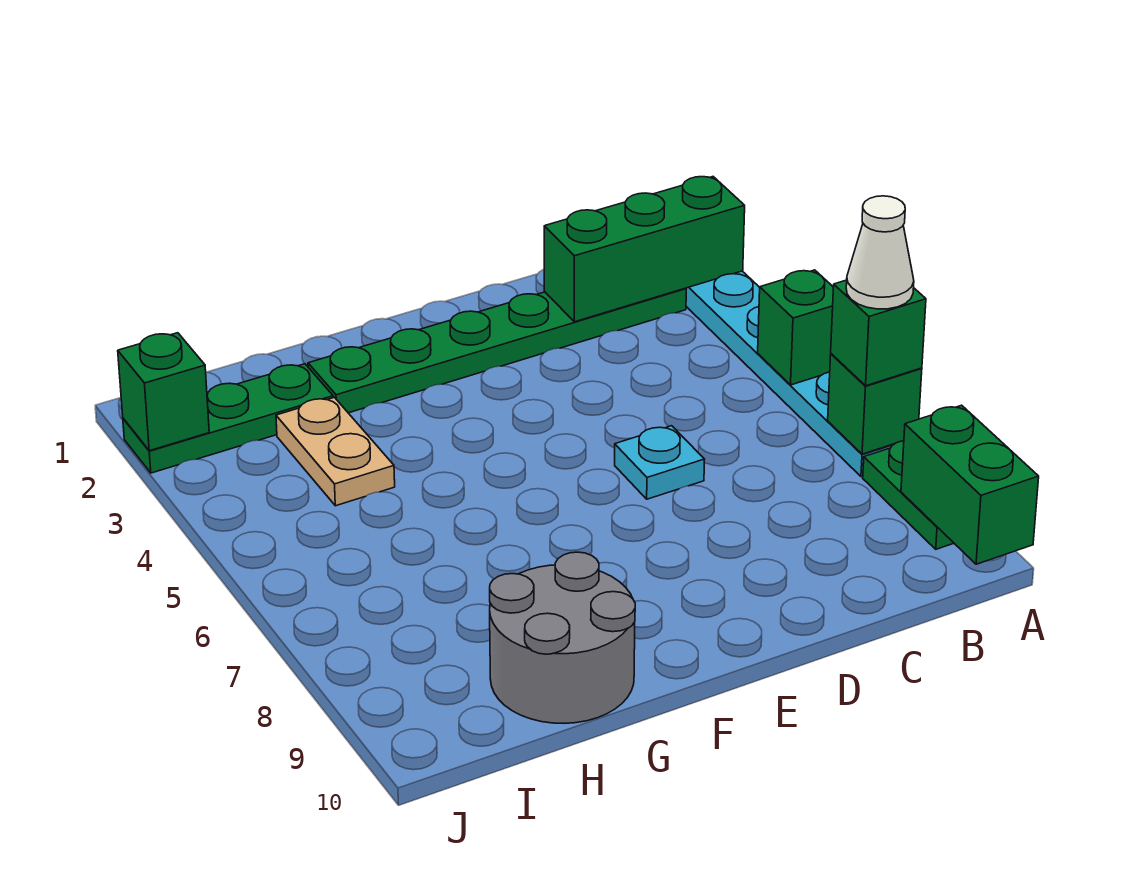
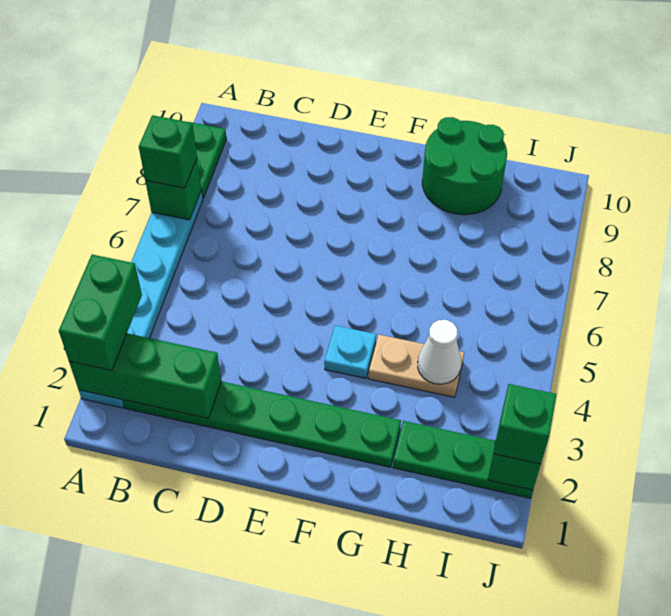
green 1x1 brick [758,270,833,385] -> green 1x1 brick moved to [494,384,557,464]
white 1x1 cone [846,196,914,309] -> white 1x1 cone moved to [418,320,461,384]
green 1x2 brick [901,405,1039,564] -> green 1x2 brick moved to [59,255,142,371]
cyan 1x1 plate [615,426,705,499] -> cyan 1x1 plate moved to [324,326,376,378]
grey 2x2 round brick [490,552,635,723] -> green 2x2 round brick [422,117,507,215]
tan 1x2 plate [276,397,395,506] -> tan 1x2 plate turned to [368,335,464,397]

